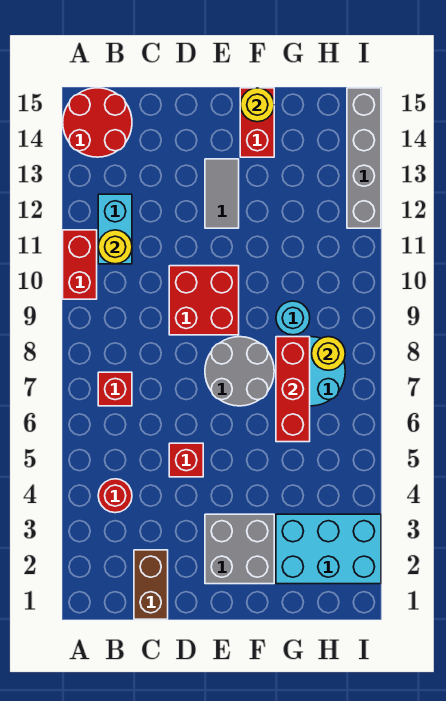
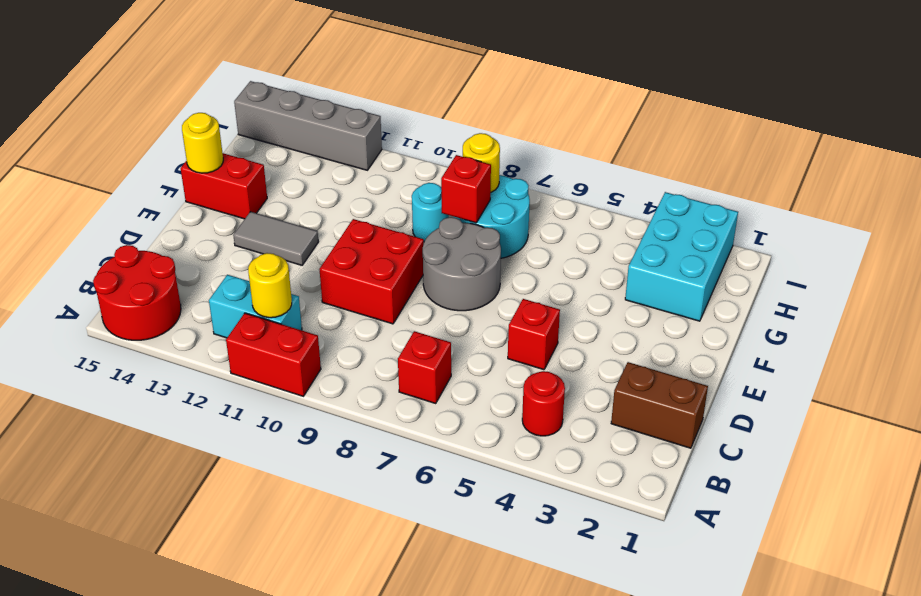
grey 2x2 brick [205,514,274,584] -> none
red 1x3 brick [276,337,310,442] -> red 1x1 brick [441,155,491,223]

